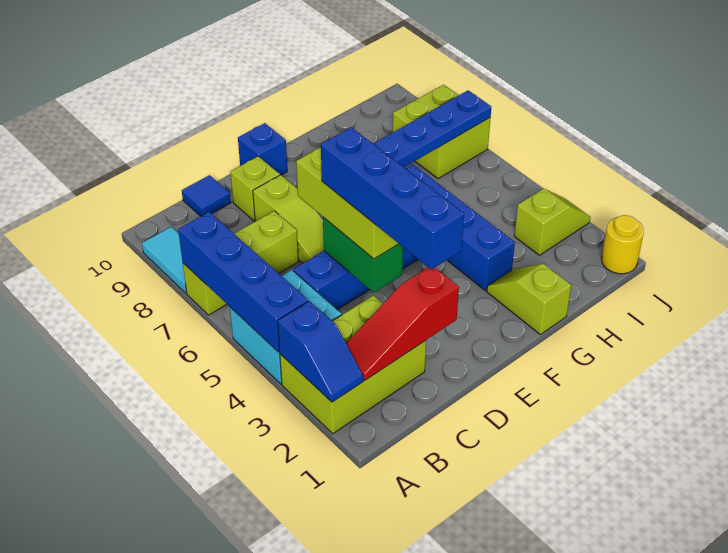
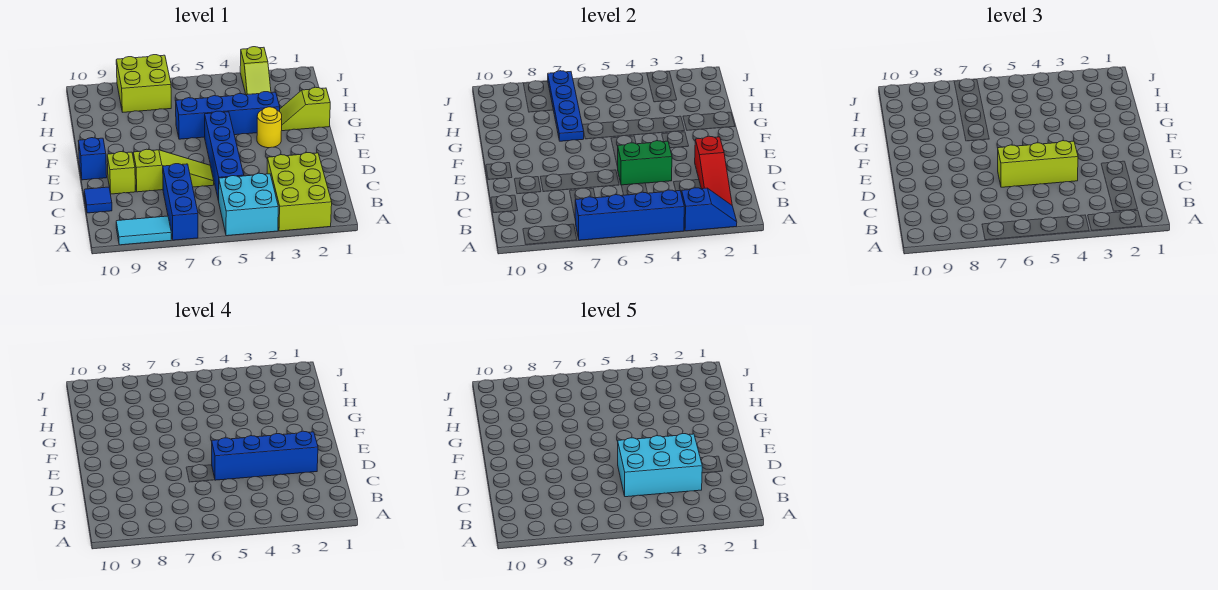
lime 1x3 brick [183,211,298,315] -> blue 1x3 brick [163,164,198,240]
none -> cyan 2x3 brick [618,434,702,497]
lime 1x2 slope [514,188,590,255] -> lime 1x2 slope turned to [240,47,271,95]
yellow 1x1 round brick [602,215,644,274] -> yellow 1x1 round brick moved to [257,107,282,148]

